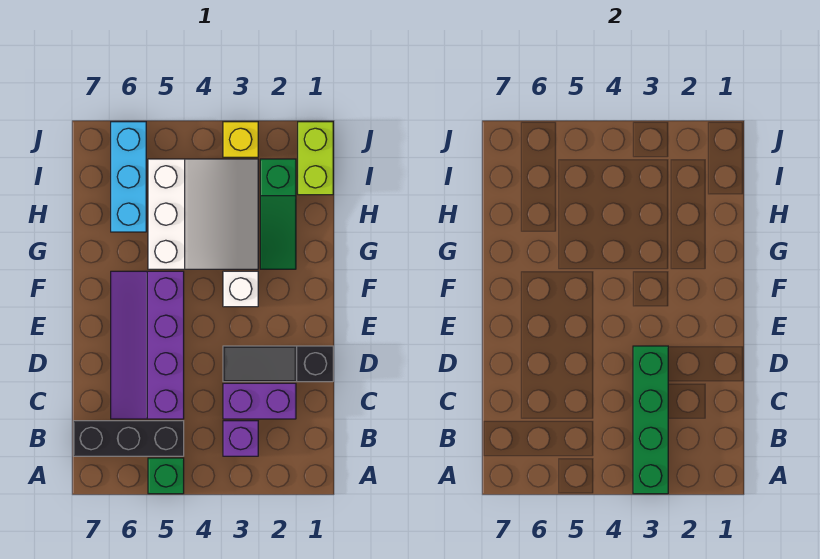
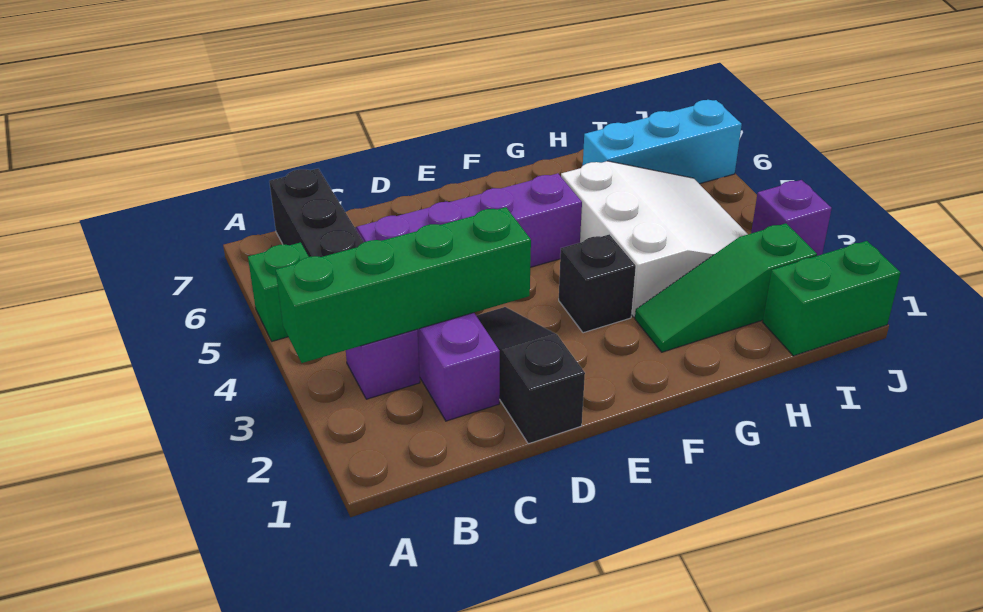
white 1x1 brick [223,271,258,307] -> black 1x1 brick [559,234,636,333]
white 3x3 slope [148,159,258,269] -> white 3x3 slope turned to [561,161,748,317]
lime 1x2 brick [298,122,333,195] -> green 1x2 brick [763,241,900,356]
yellow 1x1 brick [223,122,258,157] -> purple 1x1 brick [751,180,832,256]

